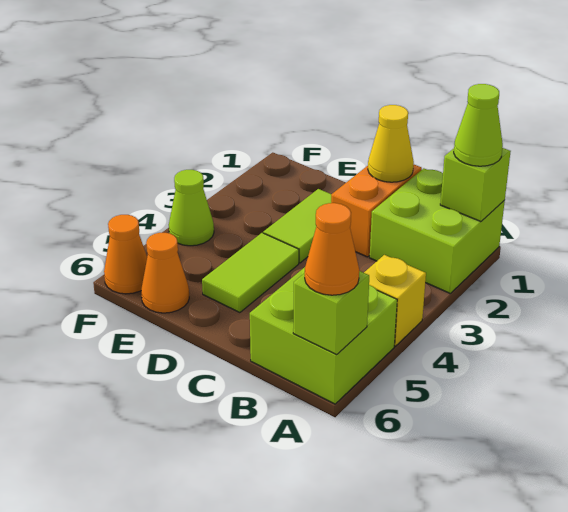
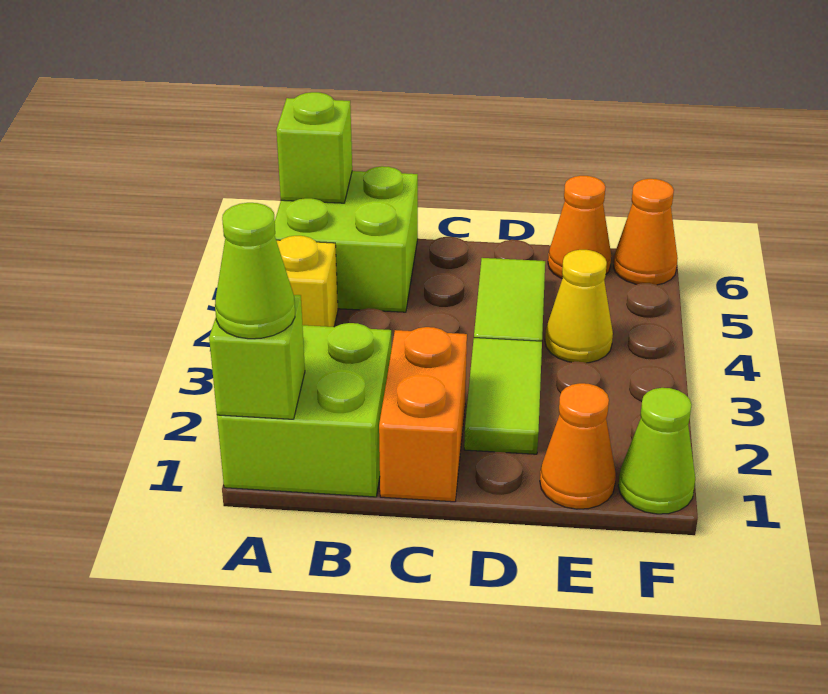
orange 1x1 cone [305,203,359,295] -> orange 1x1 cone moved to [540,383,616,509]
yellow 1x1 cone [368,105,414,182] -> yellow 1x1 cone moved to [545,250,613,363]
lime 1x1 cone [169,170,214,246] -> lime 1x1 cone moved to [618,388,695,514]

